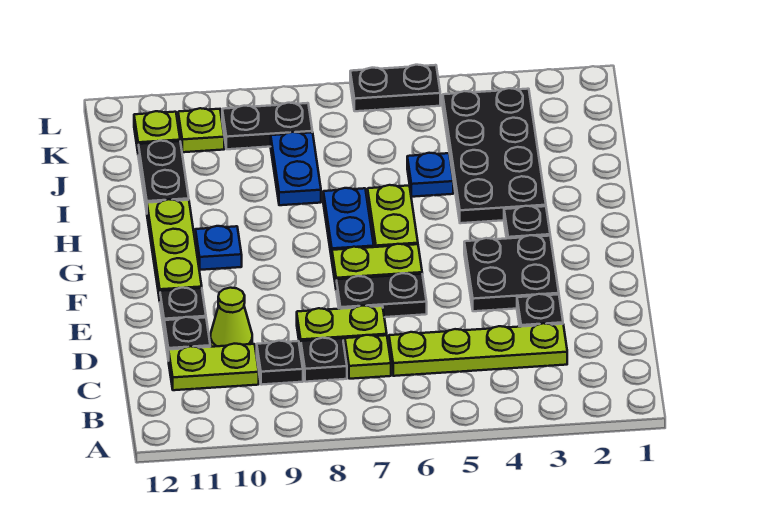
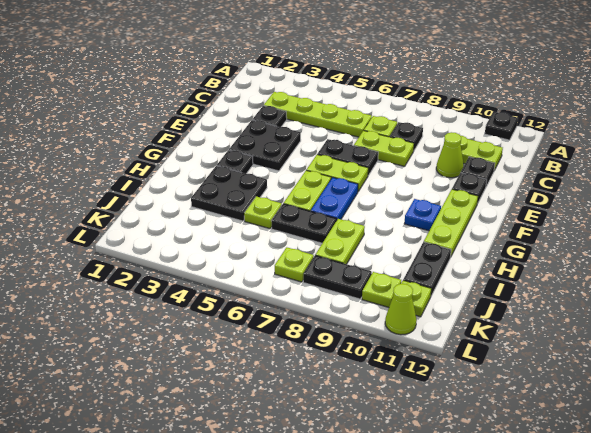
black 1x1 plate [257,341,303,385] -> black 1x1 plate moved to [485,112,518,140]
black 2x4 plate [443,88,546,223] -> black 2x2 plate [191,166,267,221]
blue 1x1 plate [407,153,453,197] -> lime 1x1 plate [244,196,282,229]
blue 1x2 plate [271,132,321,205] -> lime 1x2 plate [315,219,365,264]
none -> lime 1x1 plate [275,247,314,282]
black 1x2 plate [350,65,440,111] -> black 1x2 plate moved to [271,204,337,243]
none -> lime 1x1 cone [385,284,417,335]

